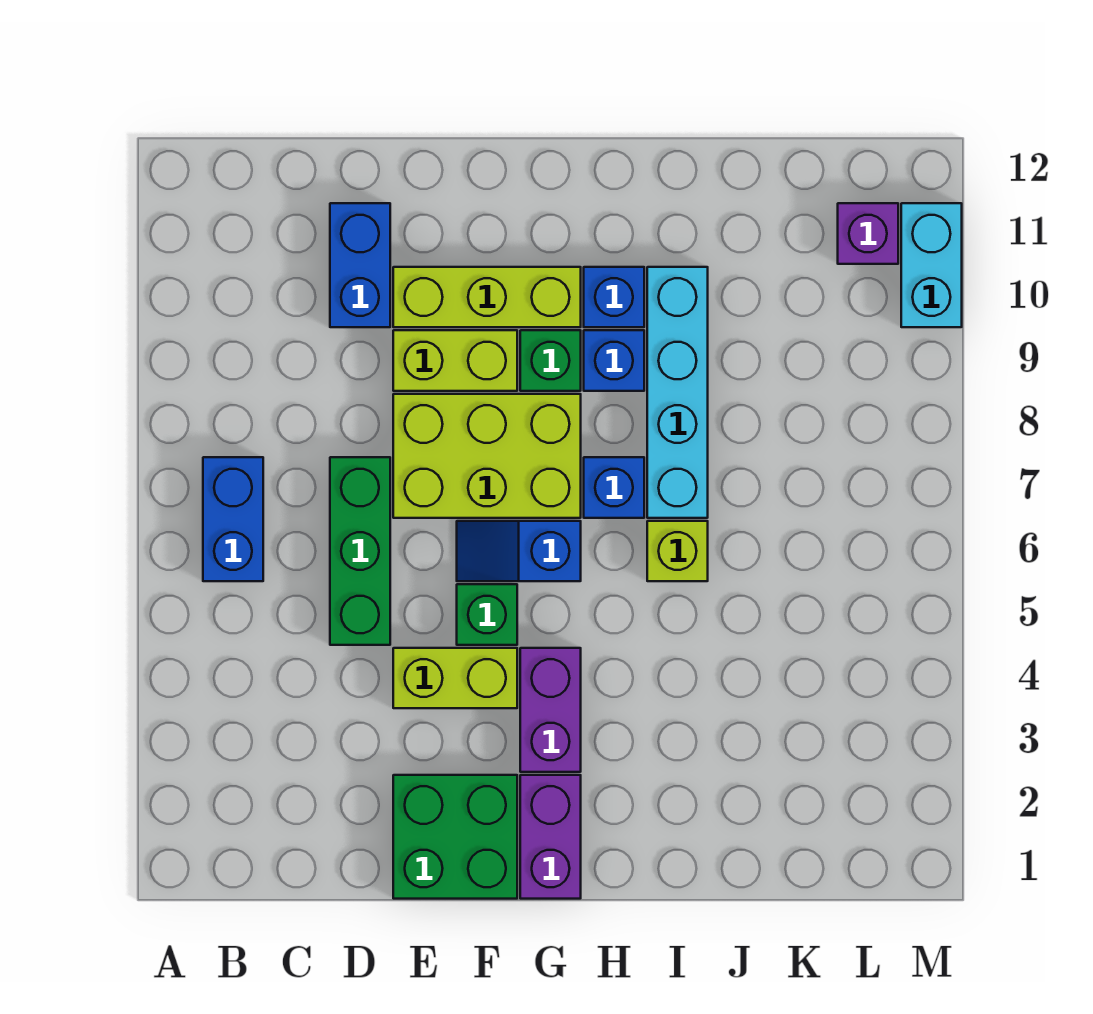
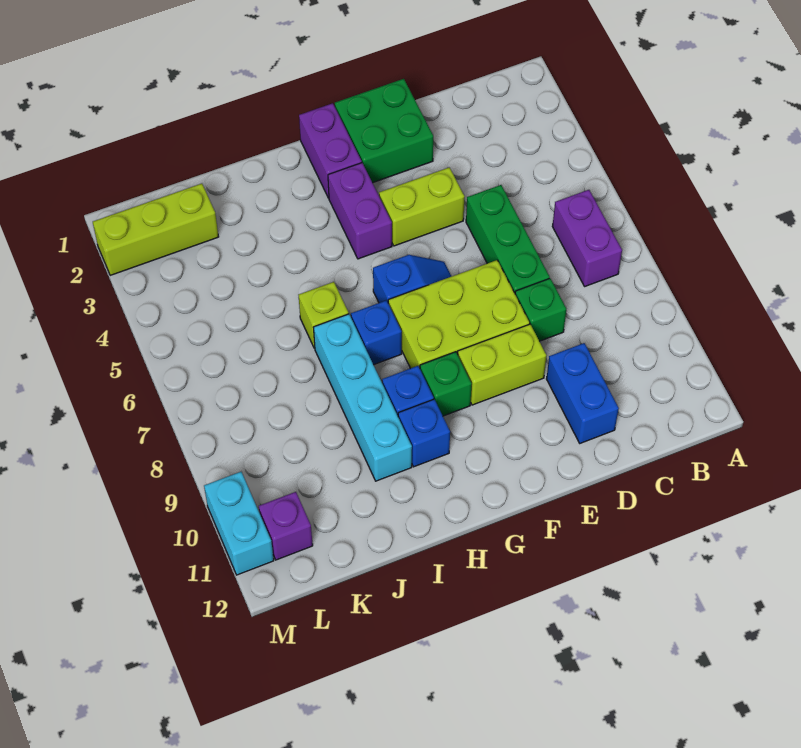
blue 1x2 brick [203,457,263,581] -> purple 1x2 brick [552,190,622,286]
lime 1x3 brick [393,267,581,327] -> lime 1x3 brick moved to [93,184,219,275]
green 1x1 brick [457,584,517,645] -> green 1x1 brick moved to [515,278,566,341]

